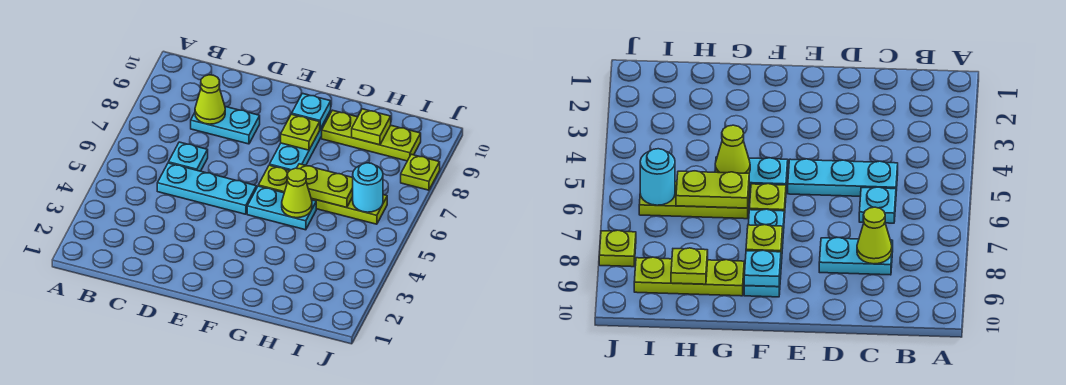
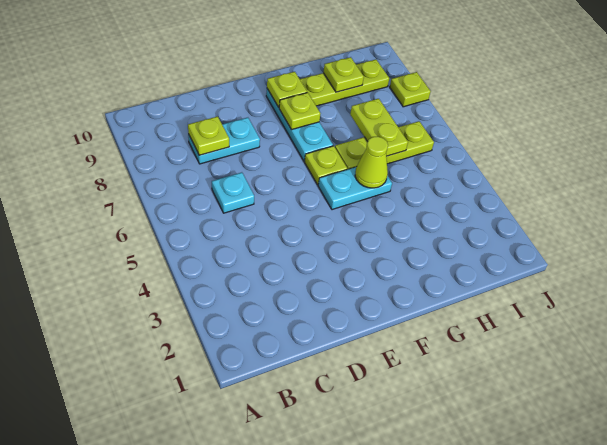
cyan 1x3 plate [157,163,256,214] -> none
lime 1x1 cone [195,75,225,124] -> lime 1x1 plate [188,116,229,155]
cyan 1x1 plate [292,93,331,129] -> lime 1x1 plate [267,72,307,107]
lime 1x2 plate [297,164,353,208] -> lime 1x2 plate turned to [350,99,408,156]
cyan 1x1 round brick [353,163,383,212] -> none

